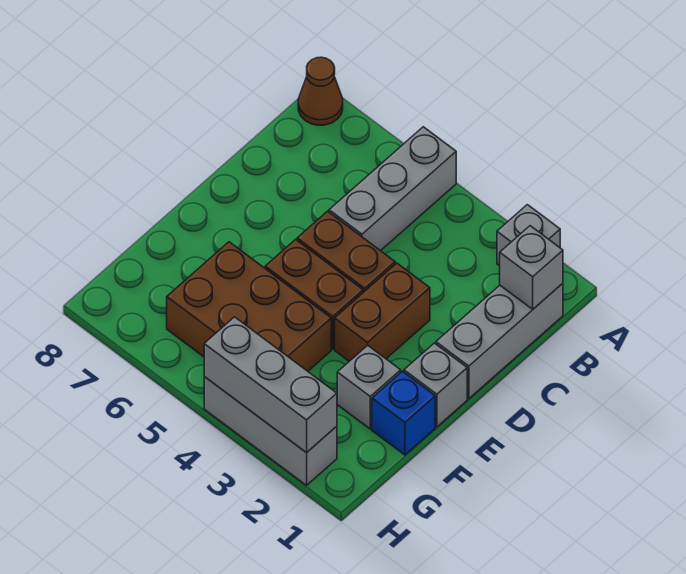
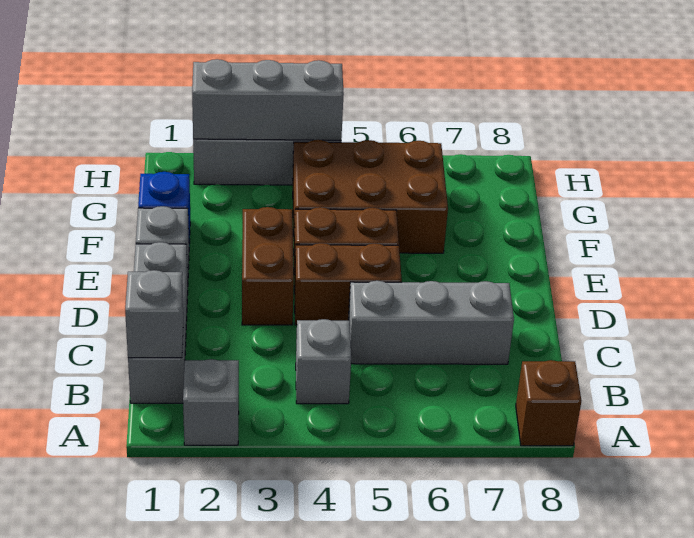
grey 1x3 brick [329,127,456,251] -> grey 1x3 brick turned to [348,281,514,364]
brown 1x1 cone [298,57,343,125] -> brown 1x1 brick [516,360,581,446]
grey 1x1 brick [337,345,401,429] -> grey 1x1 brick moved to [296,319,351,404]

